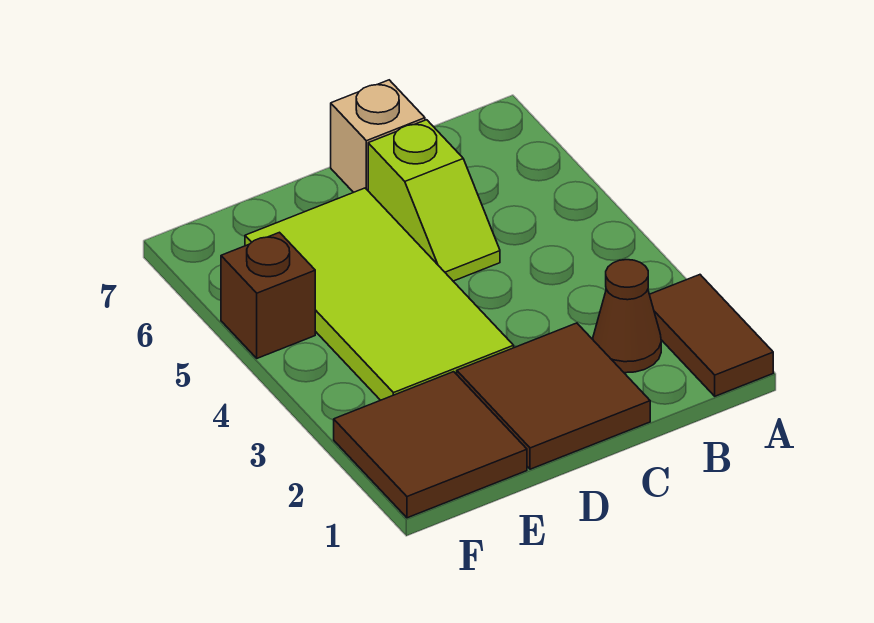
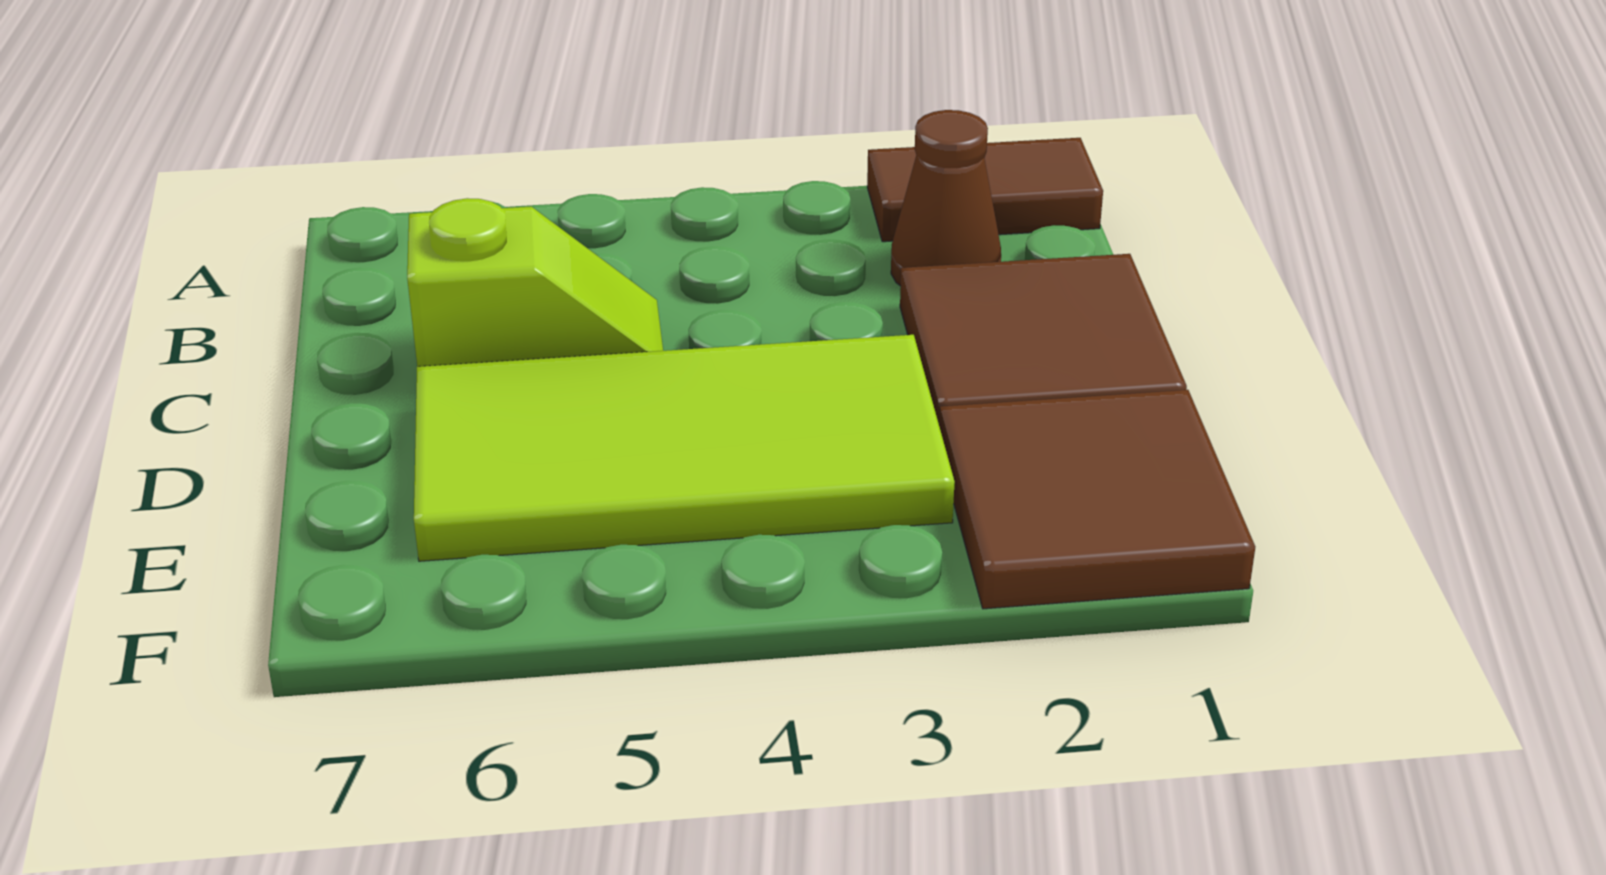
tan 1x1 brick [331,80,425,192] -> none
brown 1x1 brick [221,232,315,358] -> none

